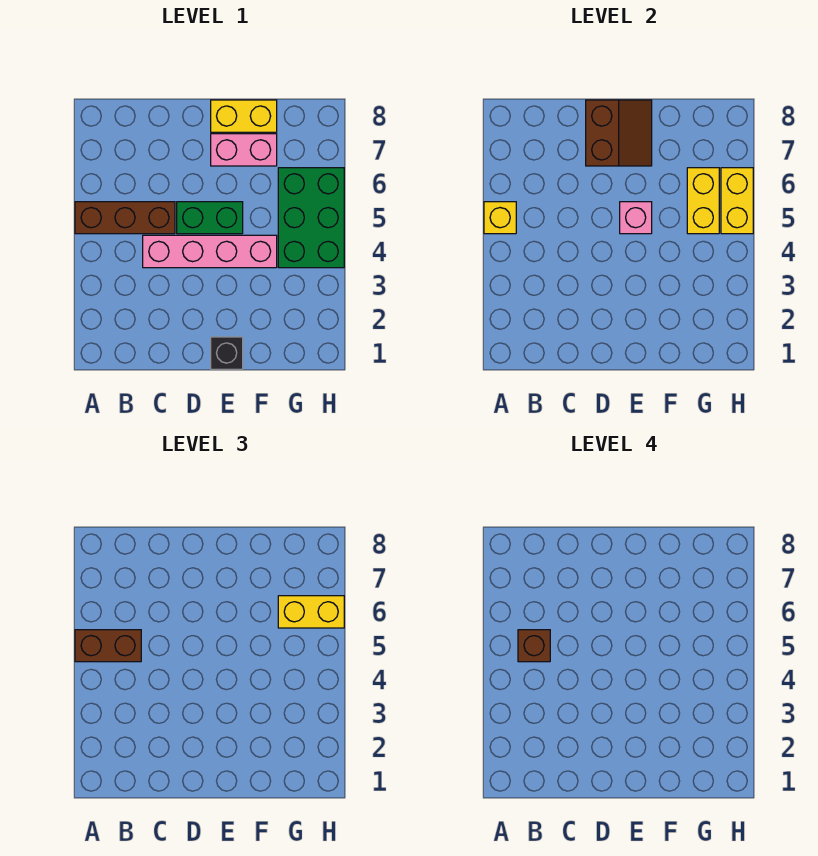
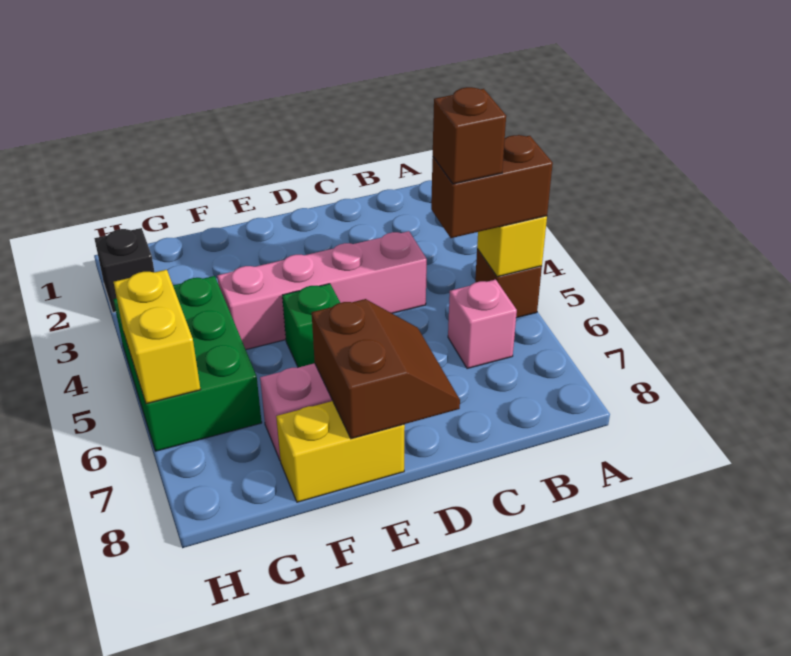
brown 1x3 brick [75,202,175,234] -> brown 1x1 brick [475,249,542,318]
green 1x2 brick [177,202,243,234] -> green 1x1 brick [282,284,340,367]
brown 2x2 slope [586,100,652,166] -> brown 2x2 slope turned to [312,299,460,439]
black 1x1 brick [211,337,243,369] -> black 1x1 brick moved to [94,228,154,312]
pink 1x1 brick [620,202,652,234] -> pink 1x1 brick moved to [448,280,517,369]
yellow 1x2 brick [687,168,719,234] -> none
yellow 1x2 brick [278,596,344,628] -> none

